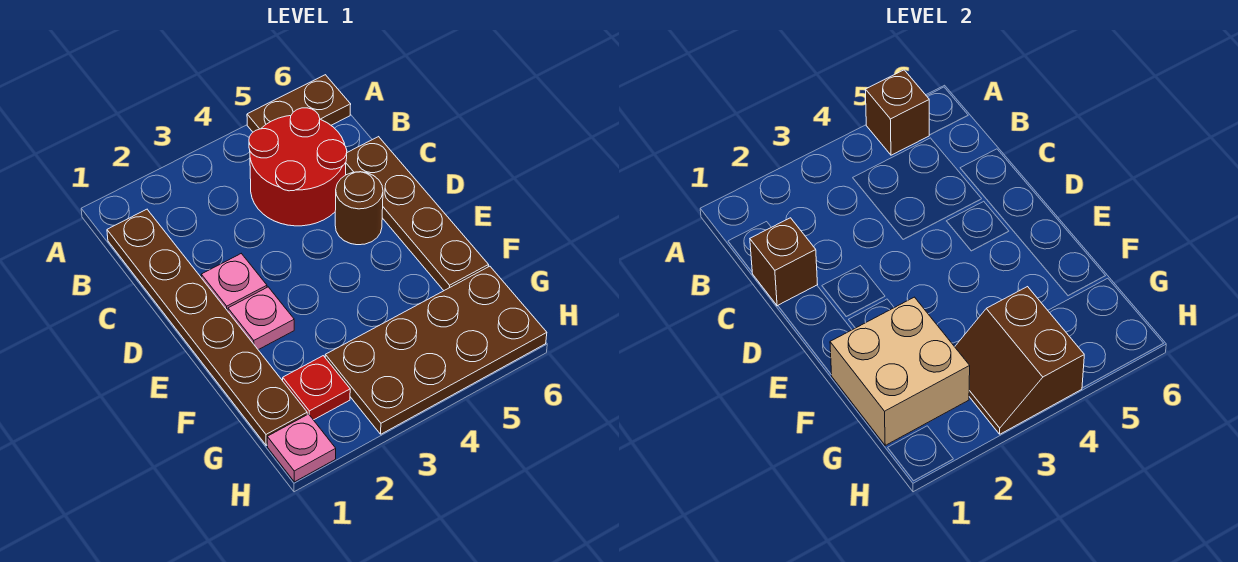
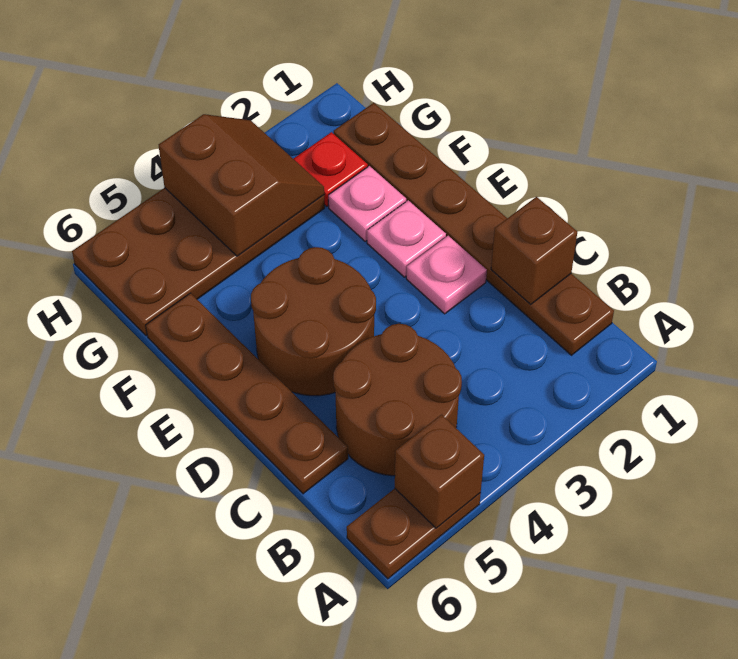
red 2x2 round brick [249,108,347,226] -> brown 2x2 round brick [333,324,462,476]
brown 1x1 round brick [335,172,383,245] -> brown 2x2 round brick [251,247,376,396]
tan 2x2 brick [830,297,970,445] -> none
pink 1x1 plate [267,414,336,482] -> pink 1x1 plate moved to [328,166,406,242]

